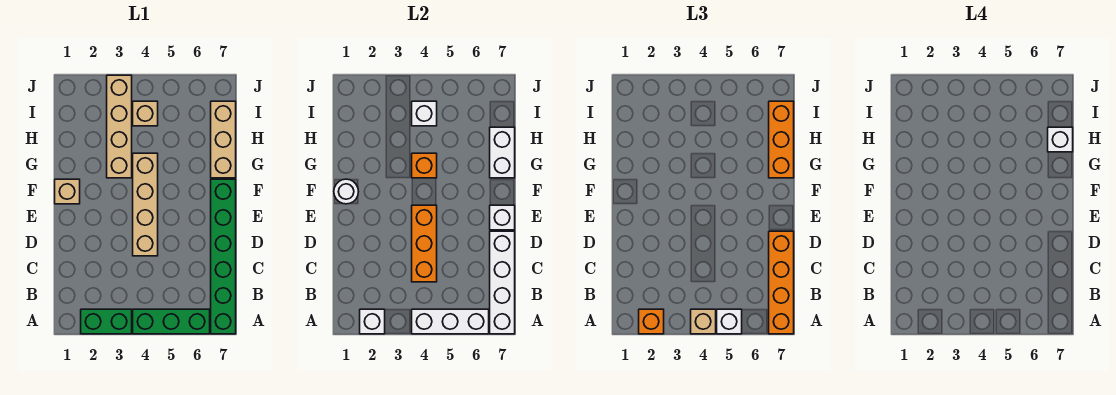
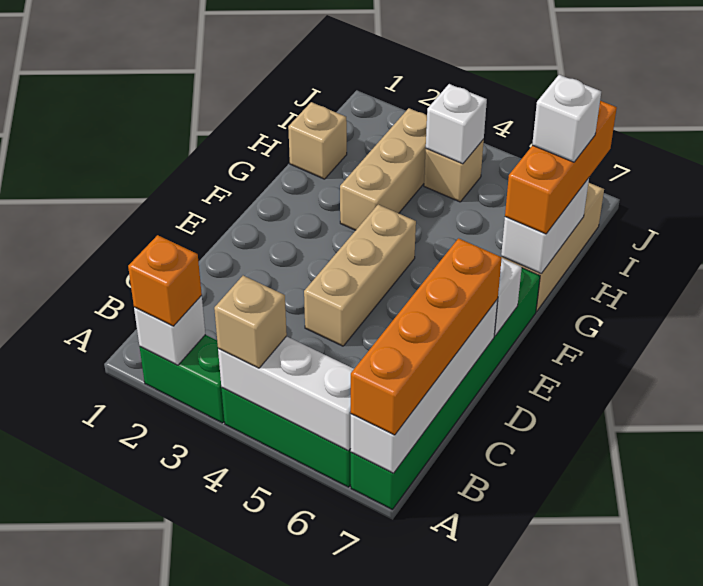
white 1x1 brick [717,309,742,334] -> none
orange 1x3 brick [412,205,437,282] -> none
tan 1x4 brick [133,153,158,256] -> tan 1x3 brick [304,205,416,346]
tan 1x1 brick [55,179,80,204] -> tan 1x1 brick moved to [288,102,347,179]
white 1x1 round brick [334,179,359,204] -> none
tan 1x4 brick [107,75,132,178] -> tan 1x3 brick [340,108,427,230]
orange 1x1 brick [412,153,437,178] -> none

